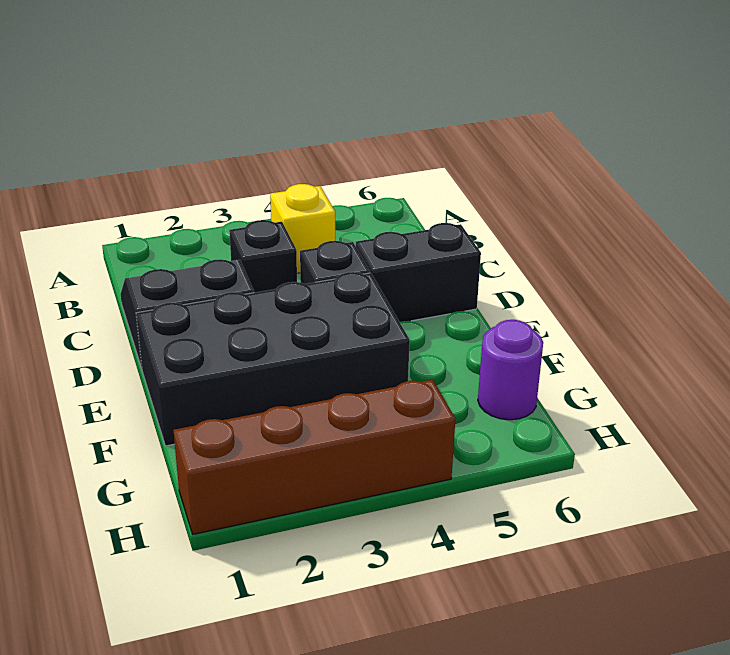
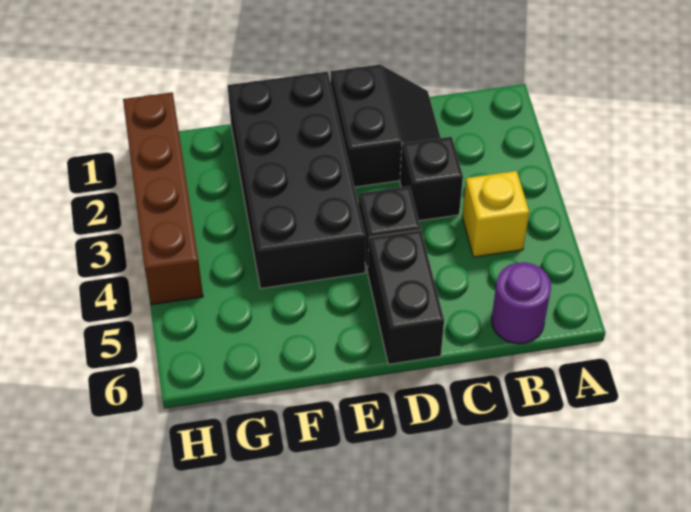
purple 1x1 round brick [478,320,543,420] -> purple 1x1 round brick moved to [492,262,551,344]

